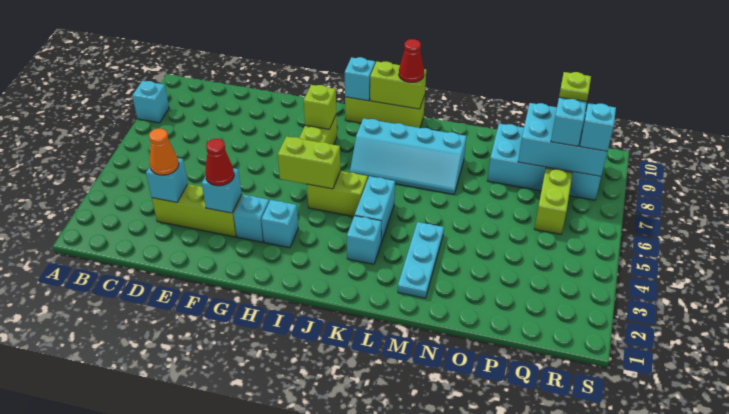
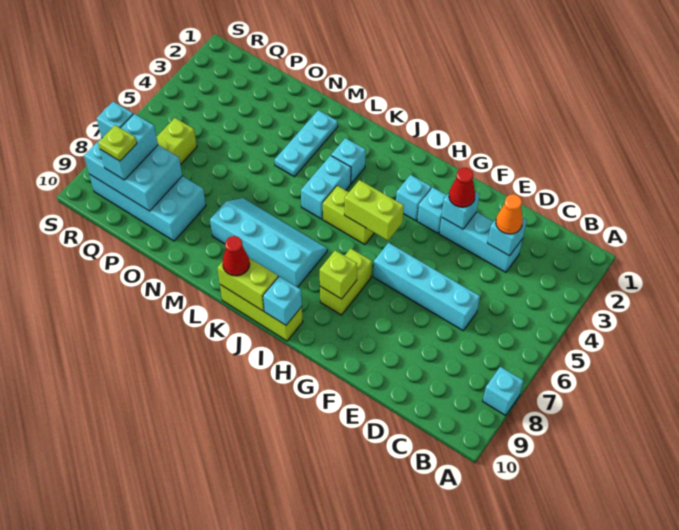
lime 1x3 brick [152,184,242,237] -> cyan 1x3 brick [439,212,523,272]
none -> cyan 1x4 brick [373,243,480,331]

